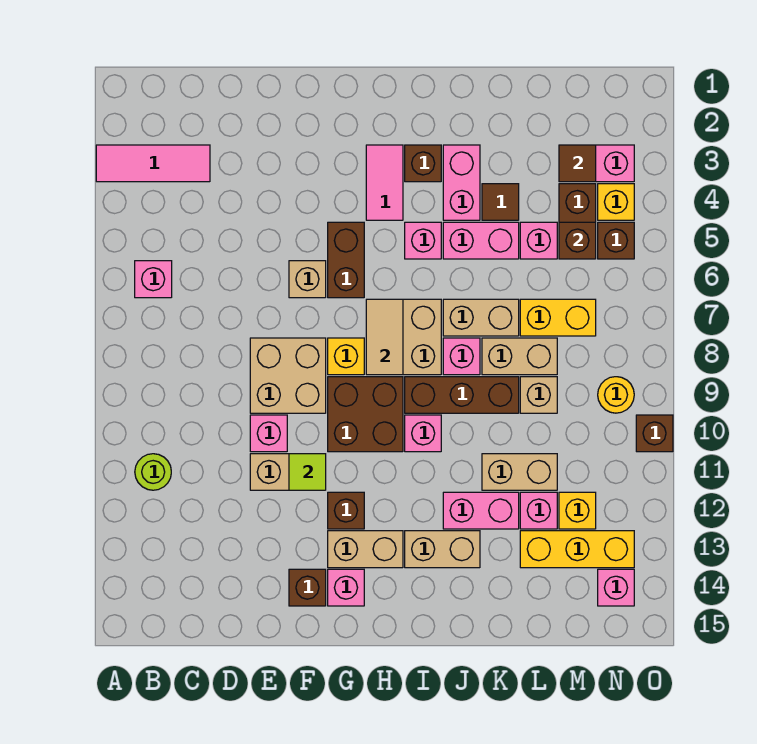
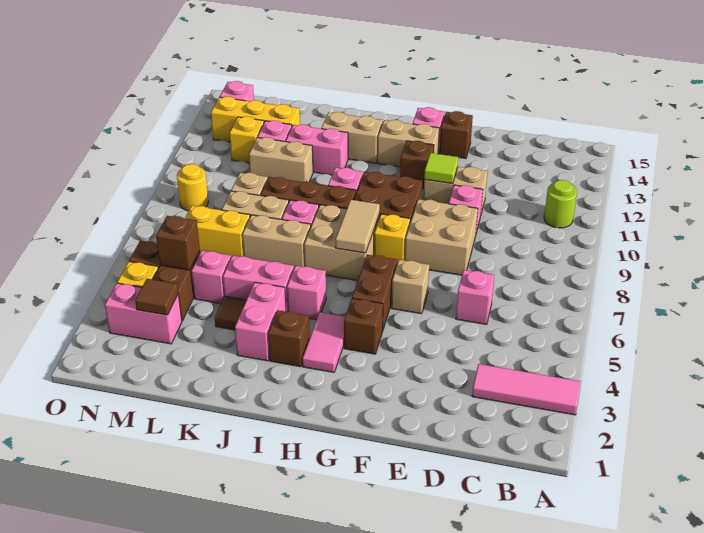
pink 1x1 brick [135,261,172,298] -> pink 1x1 brick moved to [456,270,494,324]
brown 1x1 brick [636,415,673,452] -> brown 1x1 brick moved to [344,298,383,354]

